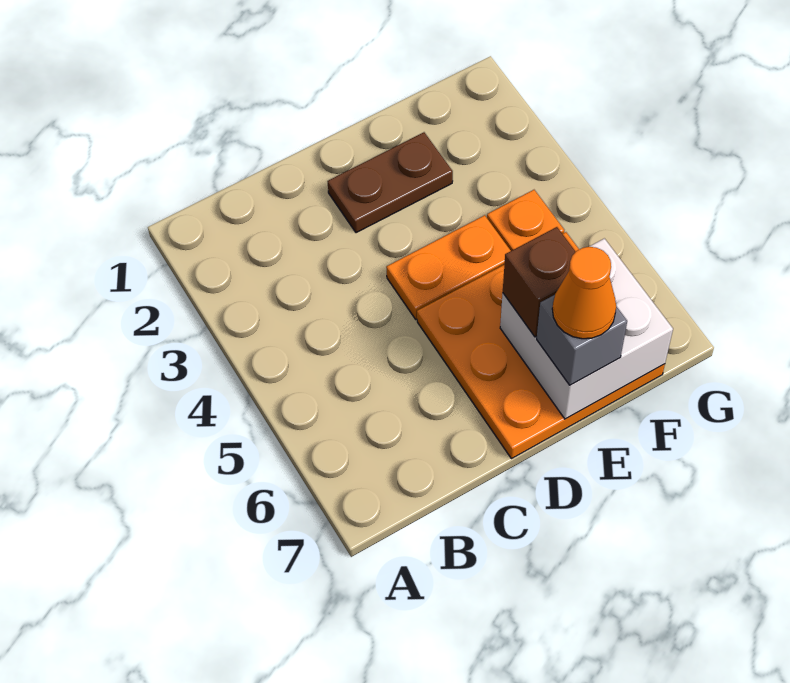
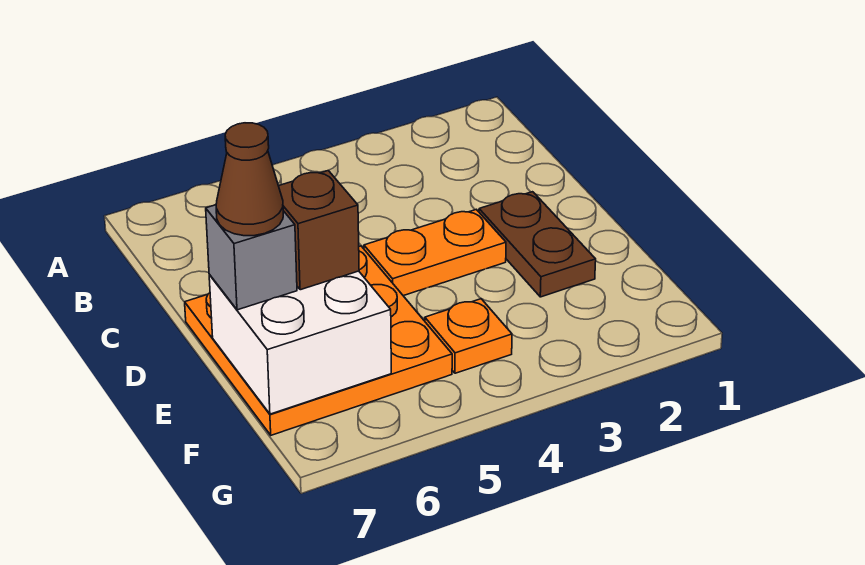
orange 1x2 plate [386,215,511,319] -> orange 1x2 plate turned to [364,209,506,296]
orange 1x1 cone [552,247,616,339] -> brown 1x1 cone [216,123,283,236]

